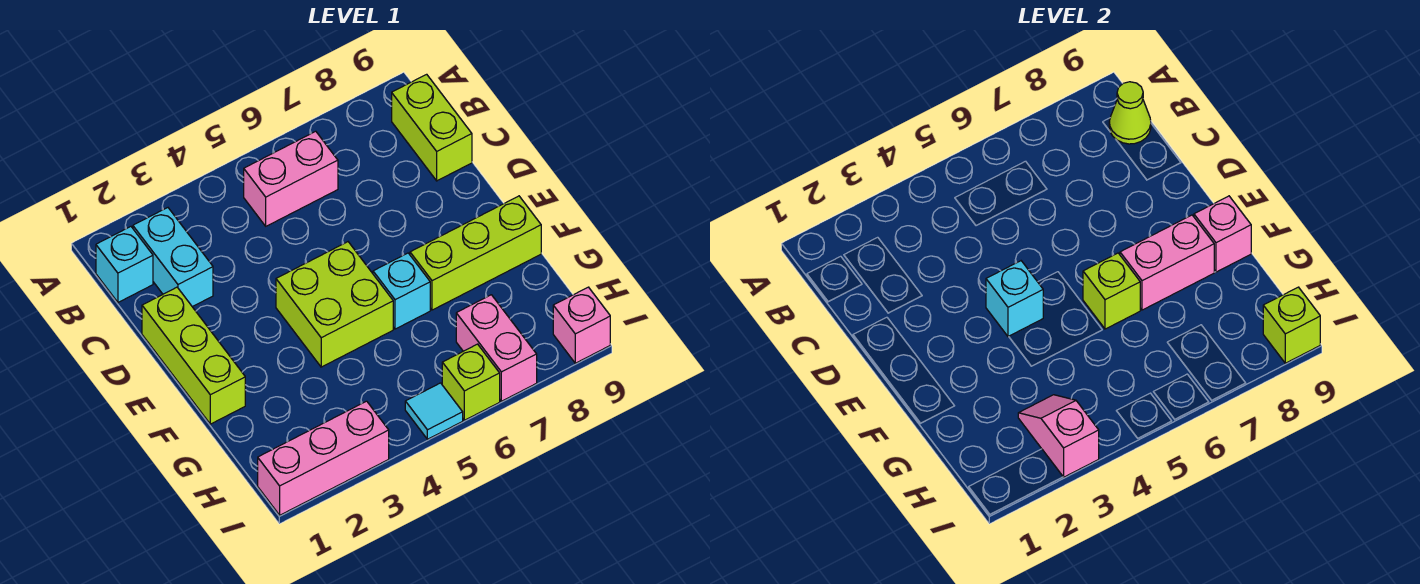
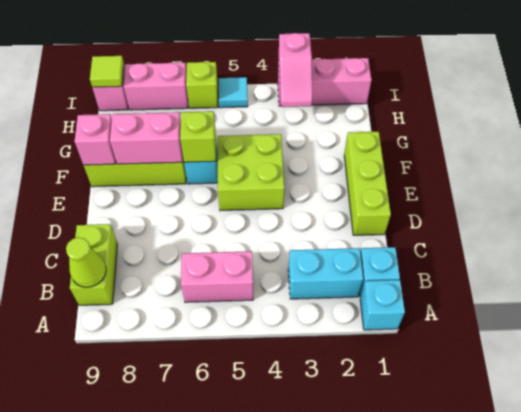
cyan 1x2 brick [133,208,213,307] -> cyan 1x2 brick turned to [288,248,363,299]
cyan 1x1 brick [986,261,1043,337] -> cyan 1x1 brick moved to [360,280,405,330]
pink 1x2 brick [456,295,537,401] -> pink 1x2 brick turned to [124,63,188,110]
lime 1x1 brick [1263,287,1320,363] -> lime 1x1 tile [90,56,124,87]

